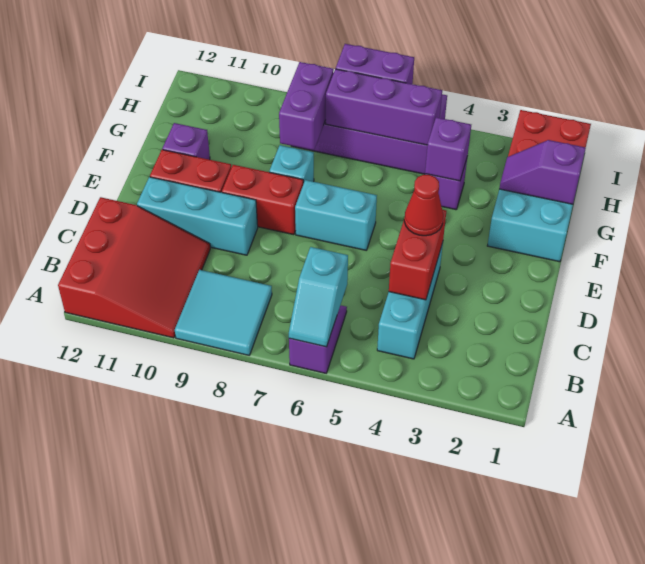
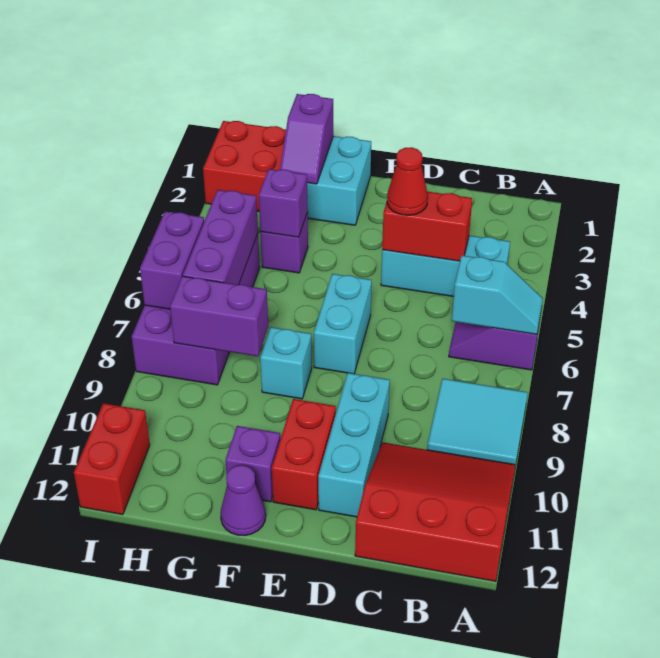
red 1x2 brick [222,165,303,235] -> red 1x2 brick moved to [74,403,150,515]
none -> purple 1x1 cone [221,465,266,536]

